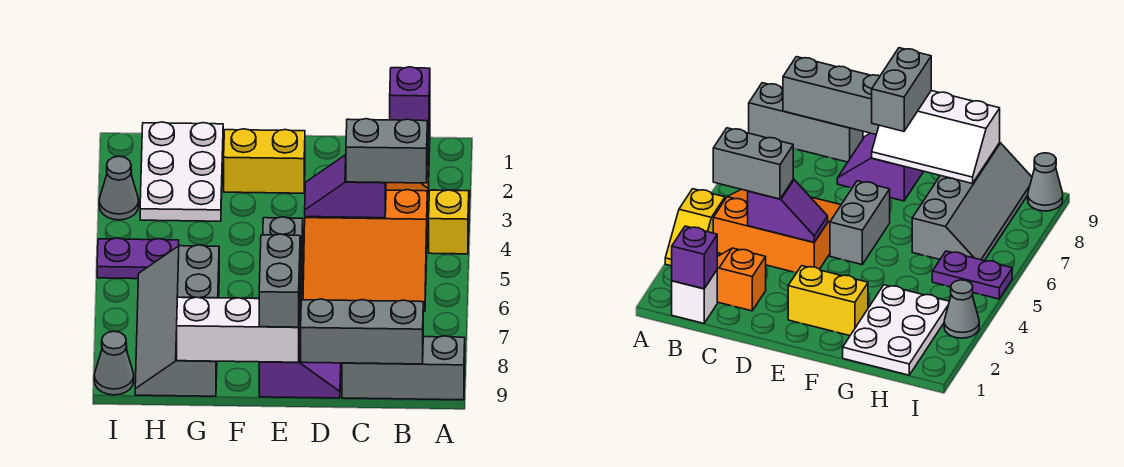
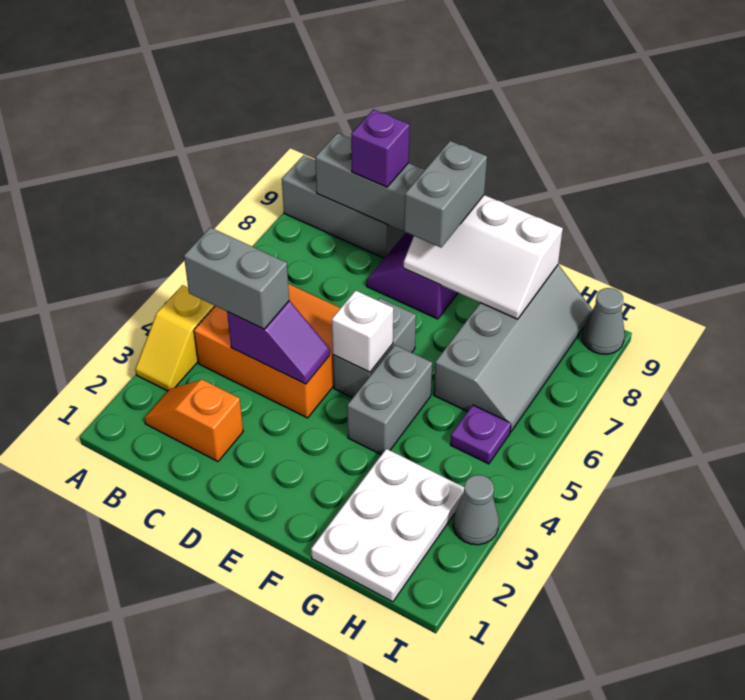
white 1x1 brick [672,270,717,323] -> white 1x1 brick moved to [332,290,393,372]
purple 1x1 brick [390,67,430,131] -> purple 1x1 brick moved to [351,109,409,187]
yellow 1x2 brick [224,129,305,193] -> none
none -> grey 1x2 brick [347,345,432,455]
purple 1x2 plate [97,238,179,279] -> purple 1x1 plate [450,405,511,464]

